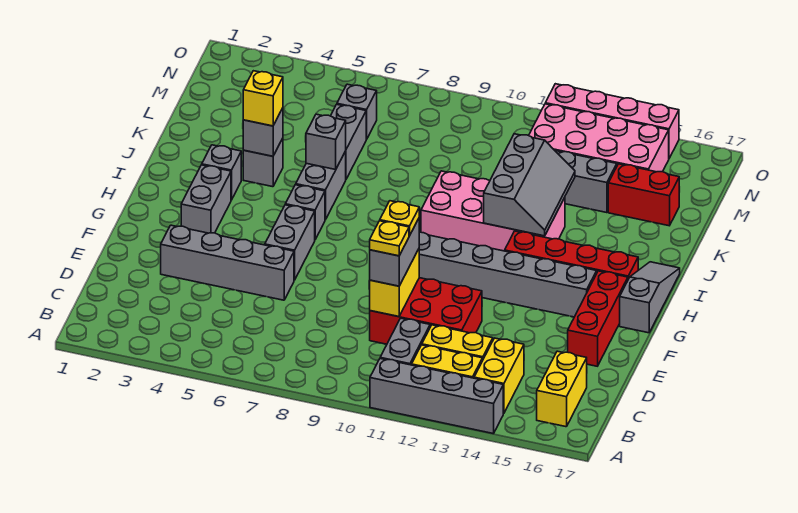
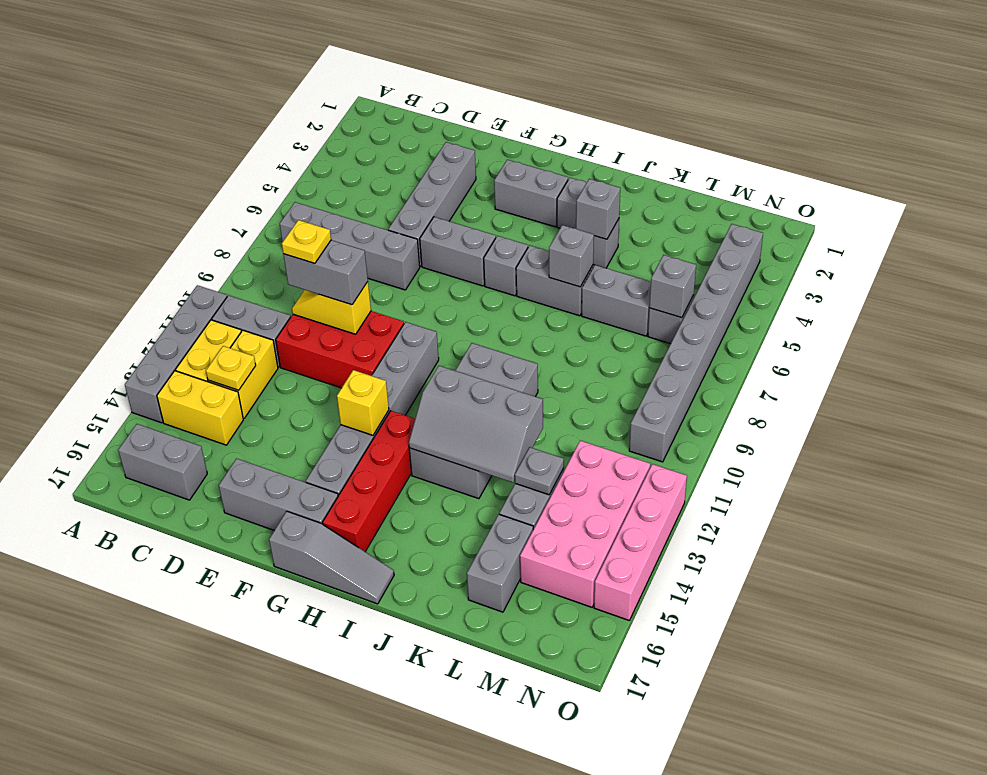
none -> grey 1x4 brick [280,202,420,290]
yellow 1x2 brick [537,351,587,427] -> grey 1x2 brick [118,424,207,500]
red 2x3 brick [370,278,482,344] -> red 2x3 brick turned to [276,311,404,388]
yellow 1x2 brick [370,249,419,317] -> yellow 1x2 slope [292,282,371,334]
yellow 1x1 plate [380,201,419,236] -> yellow 1x1 plate moved to [206,346,256,390]
red 1x3 brick [568,271,628,366] -> grey 1x3 brick [219,459,338,530]
pink 2x4 brick [421,171,565,251] -> grey 2x4 brick [409,343,538,499]
yellow 1x1 brick [243,71,283,126] -> yellow 1x1 brick moved to [337,370,389,435]
none -> grey 1x1 plate [515,447,564,495]
red 1x2 brick [608,164,679,226] -> grey 1x2 brick [467,514,533,612]
none -> grey 1x1 brick [649,255,696,318]
none -> grey 1x8 brick [629,224,763,462]

